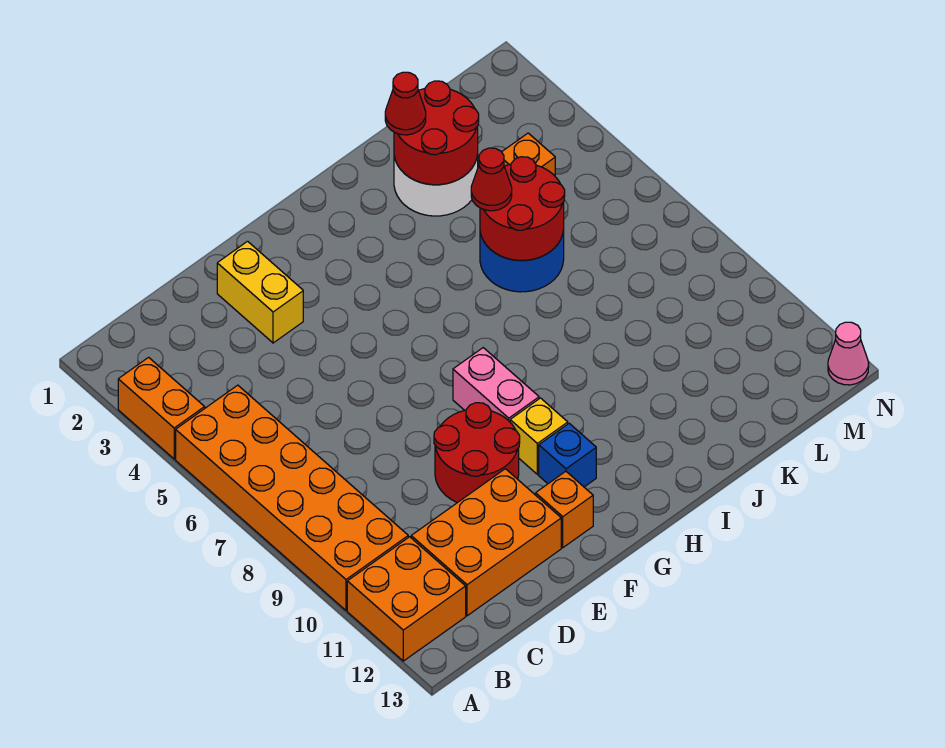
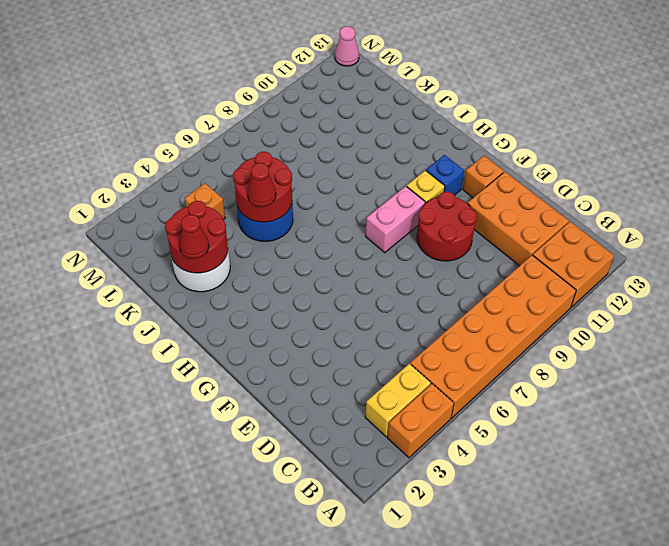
yellow 1x2 brick [217,241,303,343] -> yellow 1x2 brick moved to [365,364,431,437]

